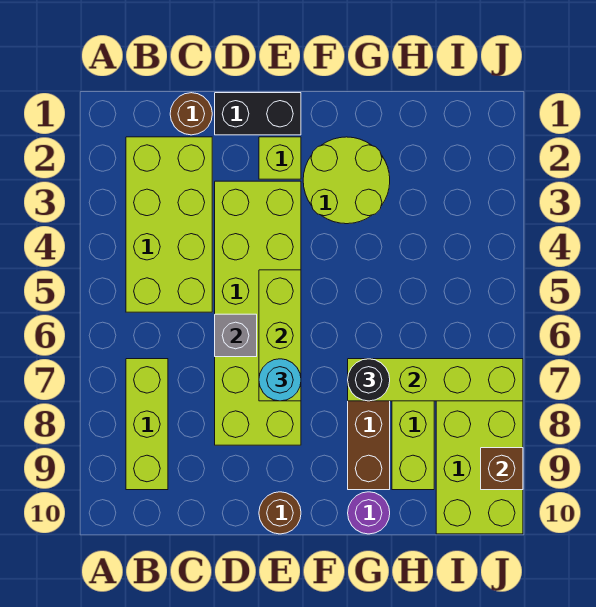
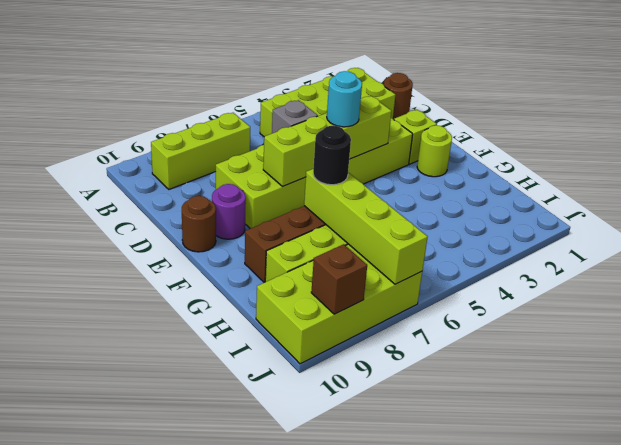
black 1x2 brick [215,93,301,135] -> none
lime 1x3 brick [259,270,301,401] -> lime 1x4 brick [263,96,392,186]
cyan 1x1 round brick [259,359,301,401] -> cyan 1x1 round brick moved to [327,71,362,127]
lime 2x2 round brick [303,137,390,224] -> lime 1x1 round brick [417,125,452,177]
purple 1x1 round brick [348,492,390,534] -> purple 1x1 round brick moved to [212,184,246,239]

